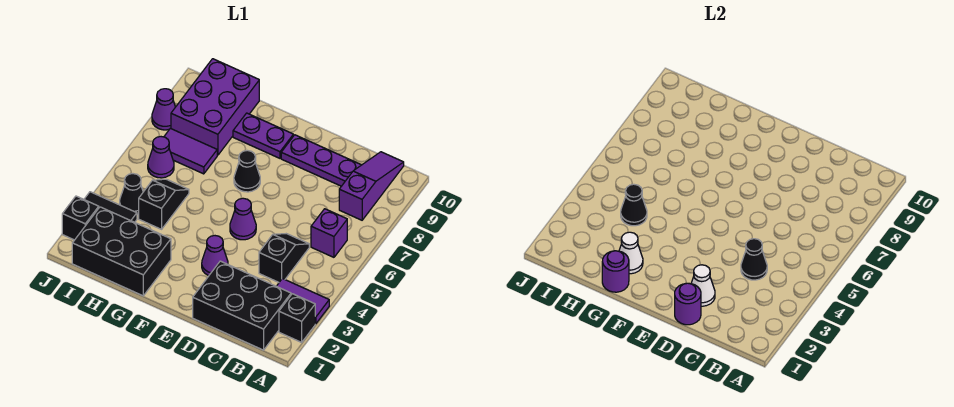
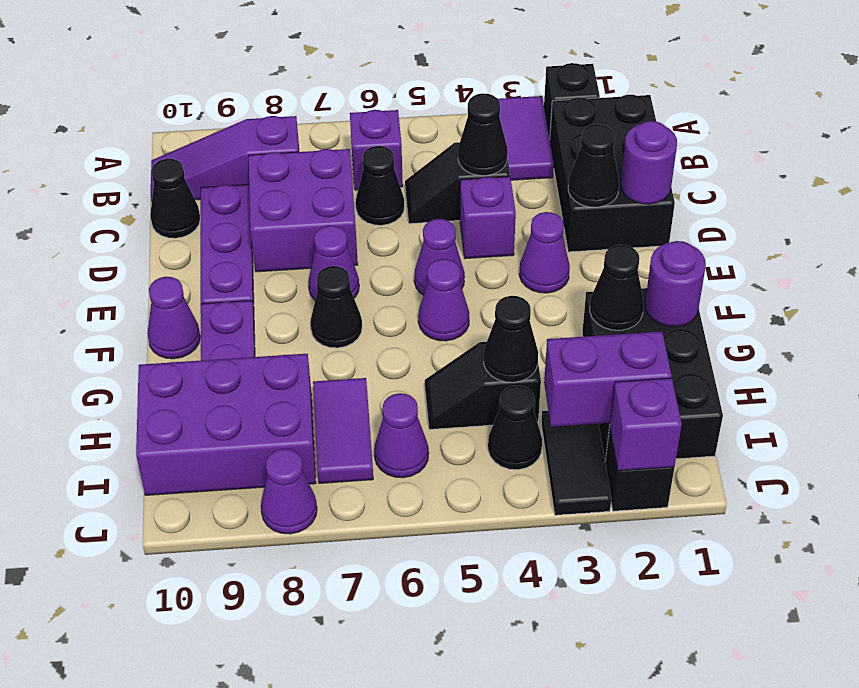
none -> black 1x1 cone [356,146,404,225]
none -> purple 2x2 brick [249,149,358,272]
none -> black 1x1 cone [150,159,200,238]
white 1x1 cone [691,265,715,306] -> black 1x1 cone [568,124,619,207]
none -> purple 1x1 brick [460,177,516,259]
none -> purple 1x1 cone [308,226,359,300]
none -> purple 1x1 cone [418,259,469,341]
none -> purple 1x1 cone [147,277,200,359]
white 1x1 cone [619,232,643,274] -> black 1x1 cone [590,245,644,330]
none -> purple 1x2 brick [544,331,672,427]
none -> purple 1x1 brick [610,378,682,471]

